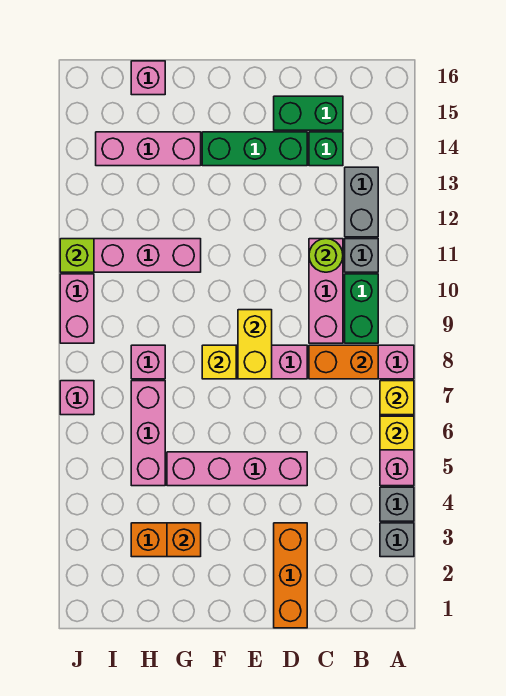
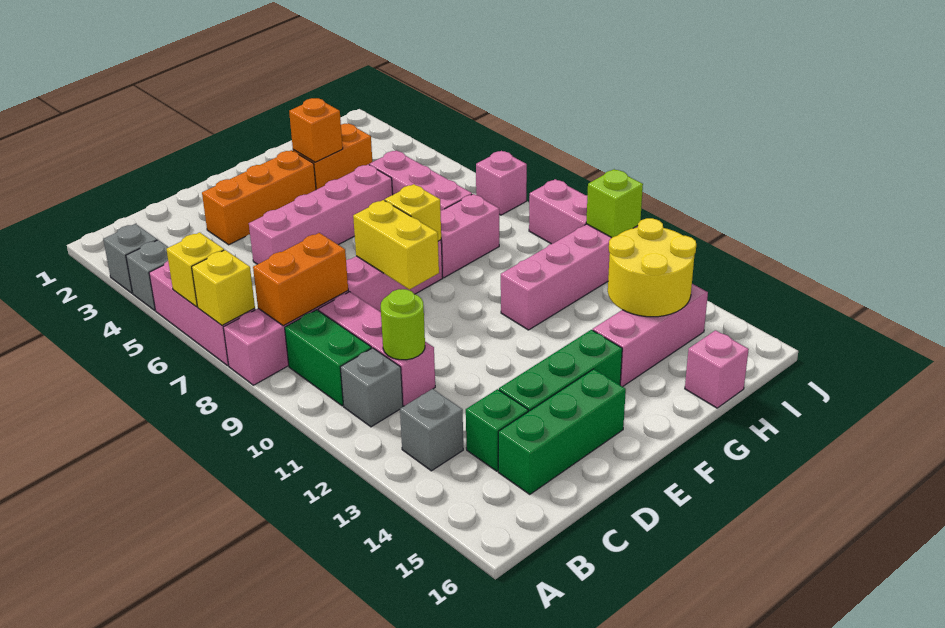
grey 1x2 brick [345,167,378,237] -> grey 1x1 brick [400,389,463,471]
green 1x2 brick [274,96,343,130] -> green 1x3 brick [498,369,626,494]
orange 1x3 brick [274,523,307,628] -> orange 1x3 brick turned to [202,150,316,245]
pink 1x1 brick [131,345,165,379] -> pink 1x2 brick [441,194,499,278]
none -> yellow 2x2 round brick [608,218,696,317]

